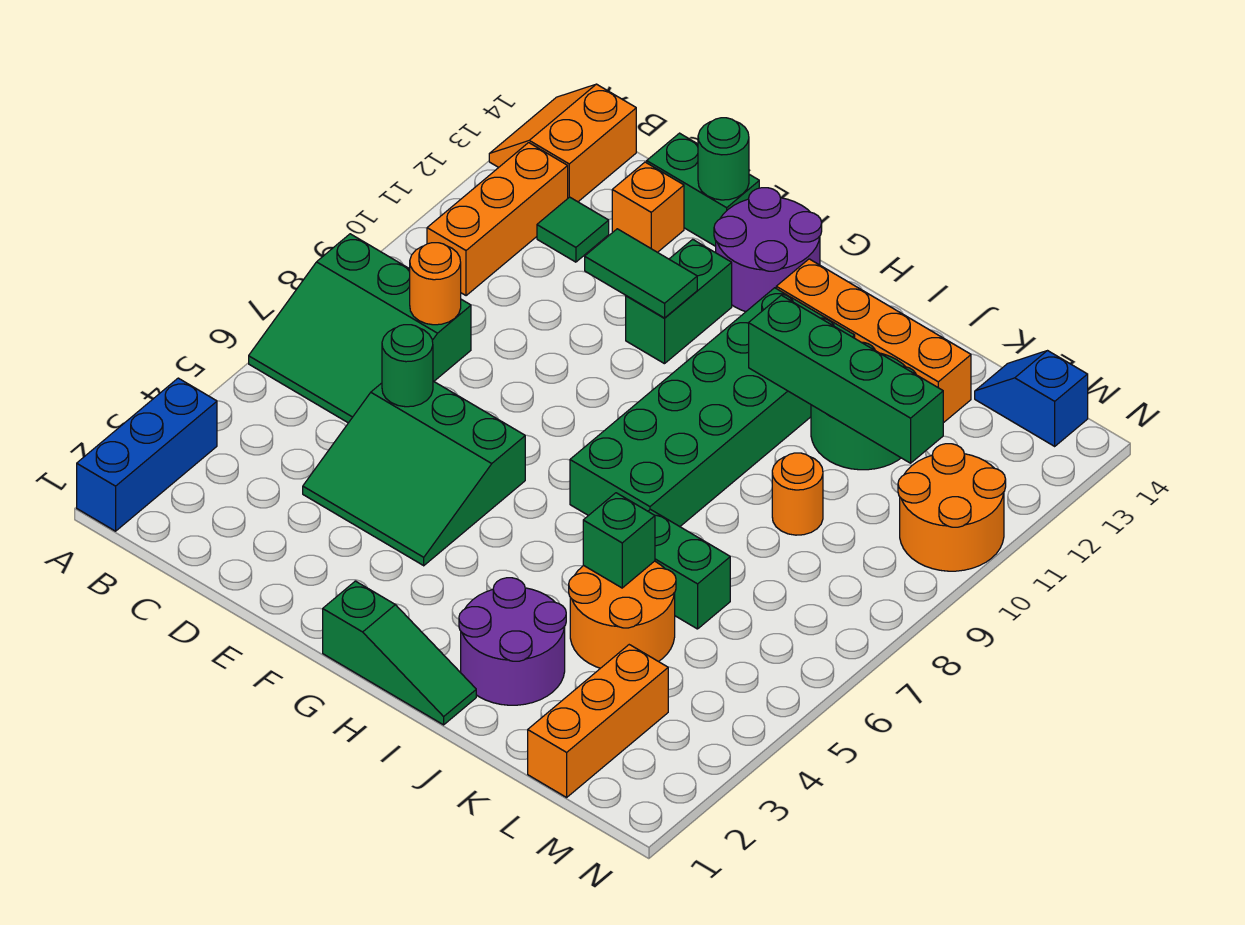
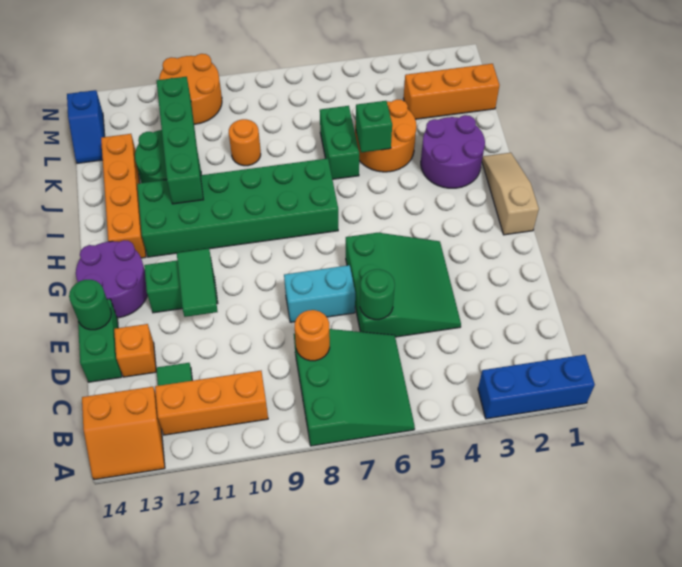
none -> cyan 1x2 brick [284,265,355,322]
green 1x3 slope [323,581,476,725] -> tan 1x3 slope [482,153,539,235]

